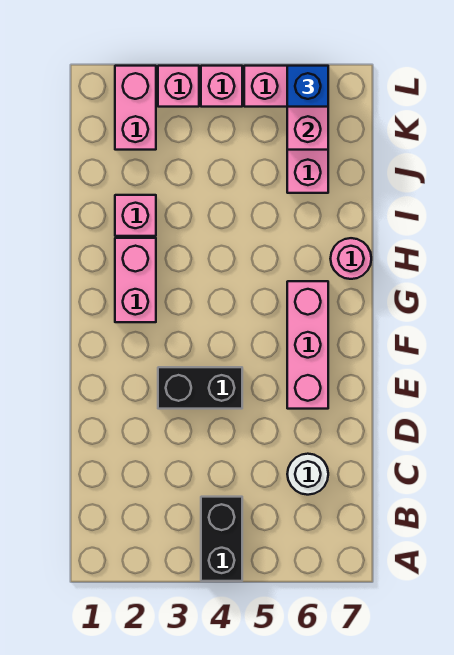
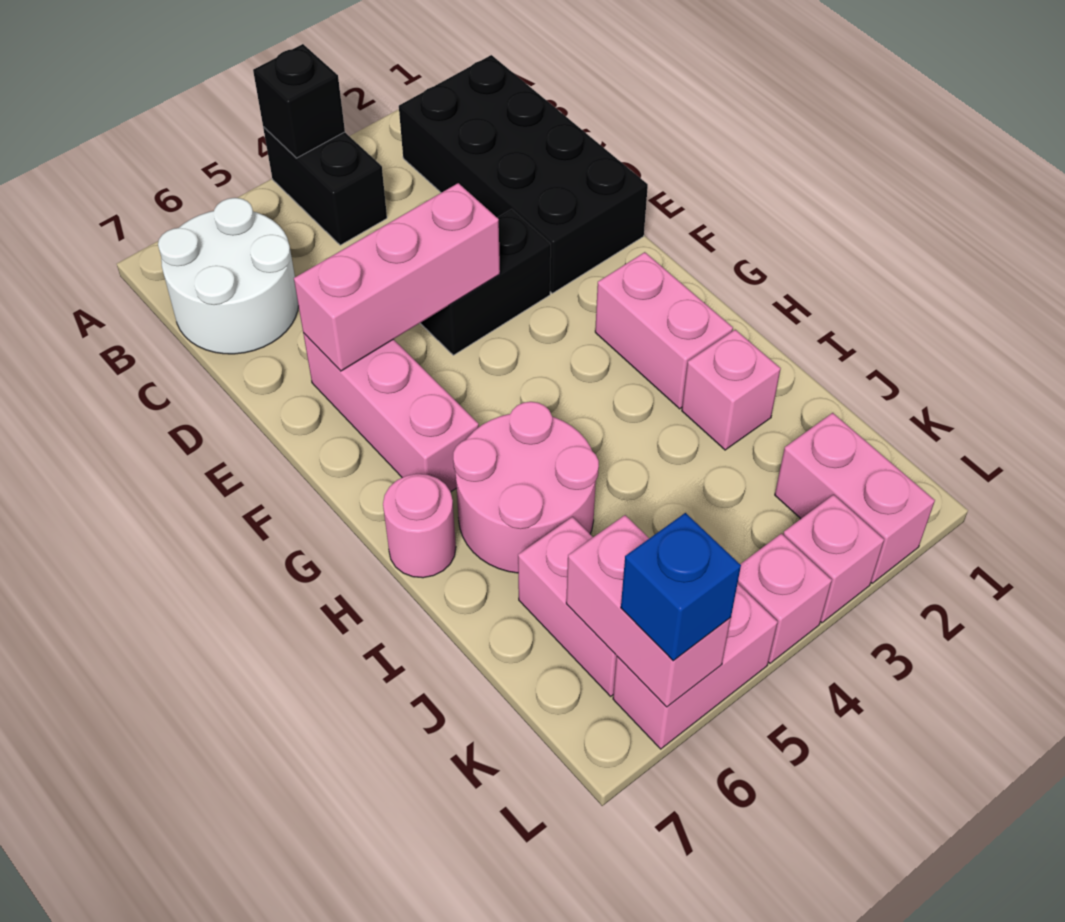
none -> black 1x1 brick [253,44,345,158]
none -> black 2x4 brick [399,55,648,293]
white 1x1 round brick [287,454,328,495] -> white 2x2 round brick [158,198,298,354]
none -> pink 1x3 brick [294,183,500,371]
none -> pink 2x2 round brick [453,402,599,573]

